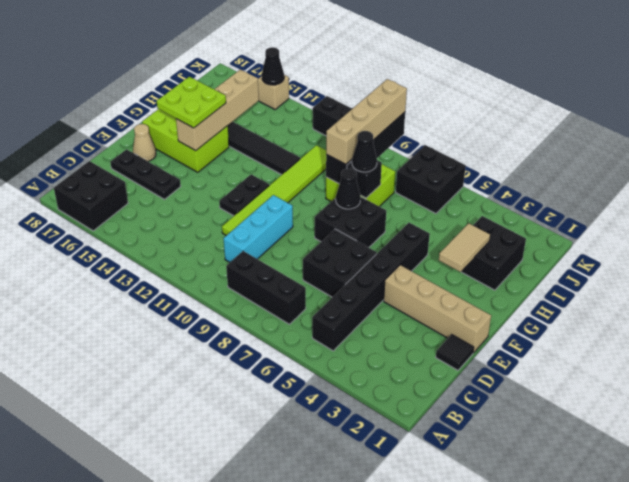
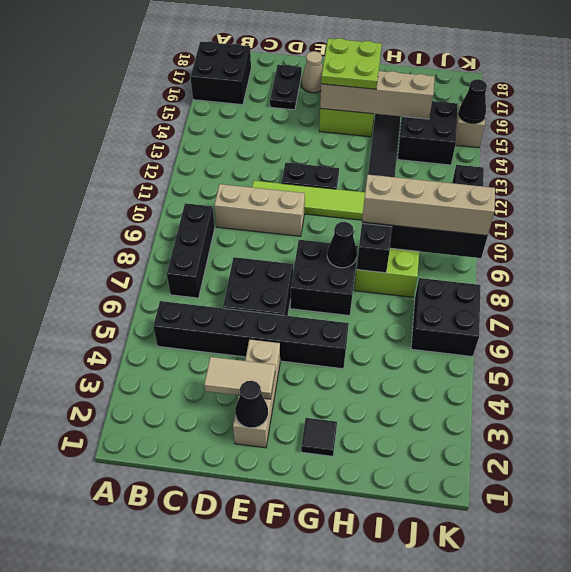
cyan 1x3 brick [224,195,293,262] -> tan 1x3 brick [214,184,305,236]
black 1x1 tile [436,335,474,370] -> black 1x1 tile moved to [301,418,337,456]
black 1x3 plate [110,149,181,199] -> black 1x2 plate [270,65,302,110]
tan 1x4 brick [384,265,491,353] -> tan 1x3 brick [233,339,280,448]
tan 1x2 tile [439,223,490,272] -> tan 1x2 tile moved to [204,357,275,399]
black 2x2 brick [461,216,526,290] -> black 2x2 brick moved to [398,101,458,165]
black 1x1 cone [352,131,377,172] -> black 1x1 cone moved to [235,381,268,428]

